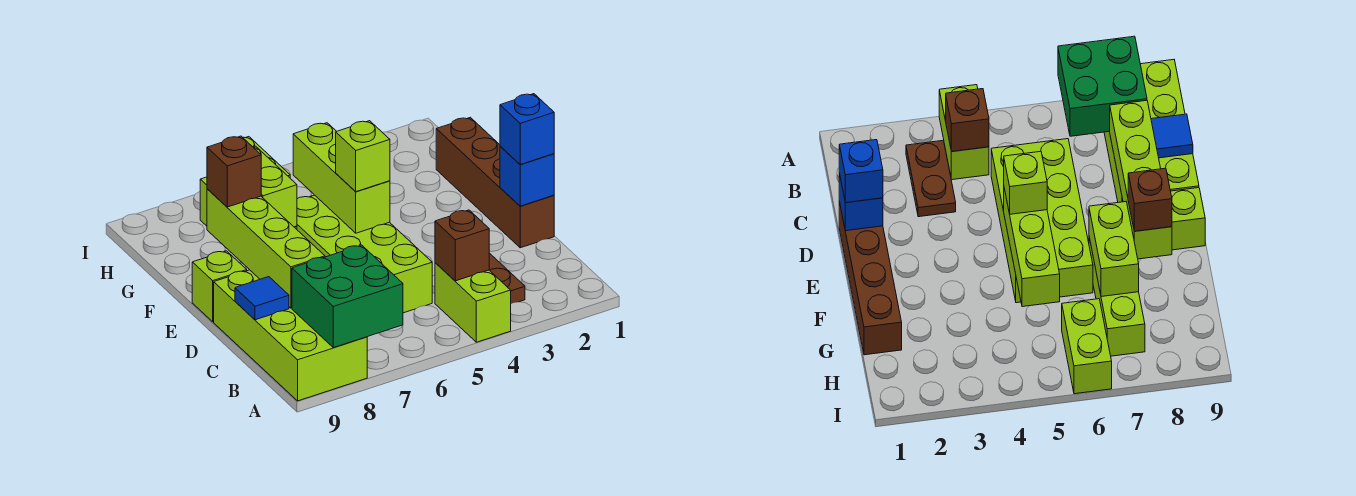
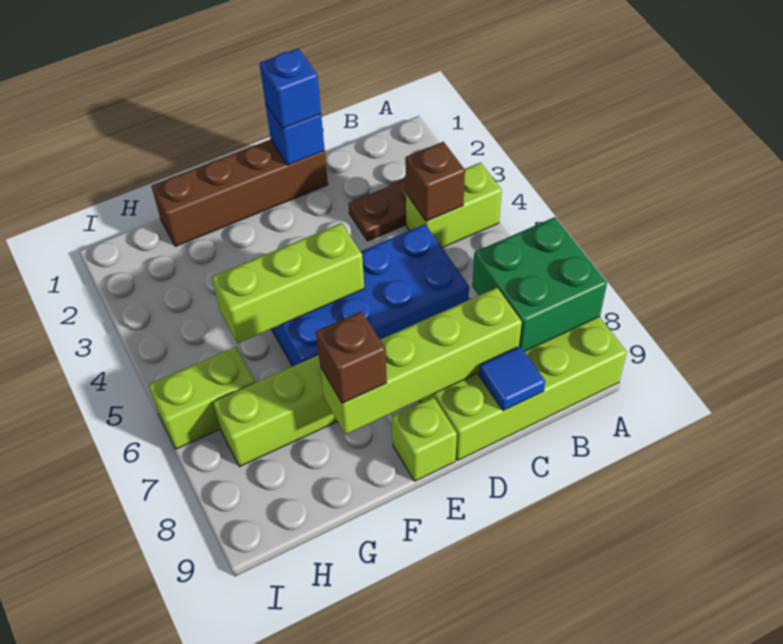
lime 2x4 brick [297,195,432,313] -> blue 2x4 brick [272,224,469,366]
lime 1x1 brick [336,121,390,192] -> none
lime 1x2 brick [253,146,297,227] -> none

